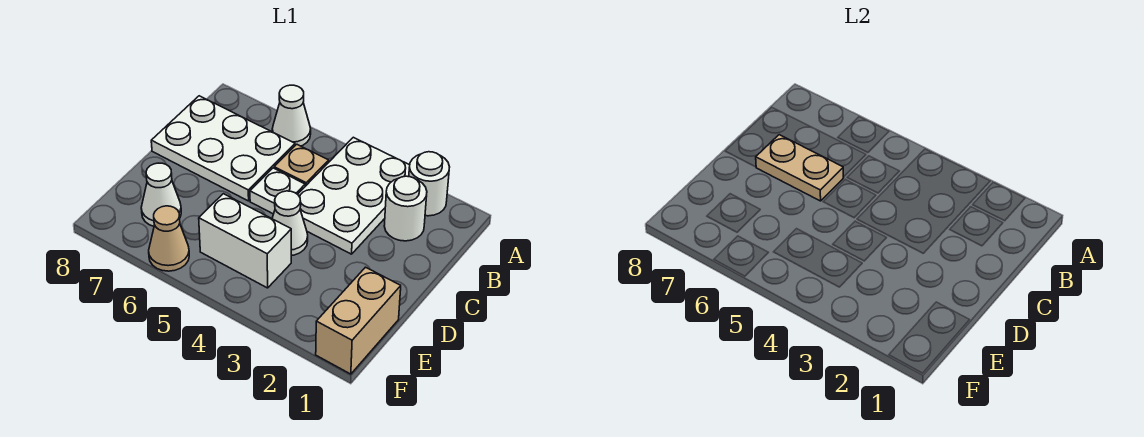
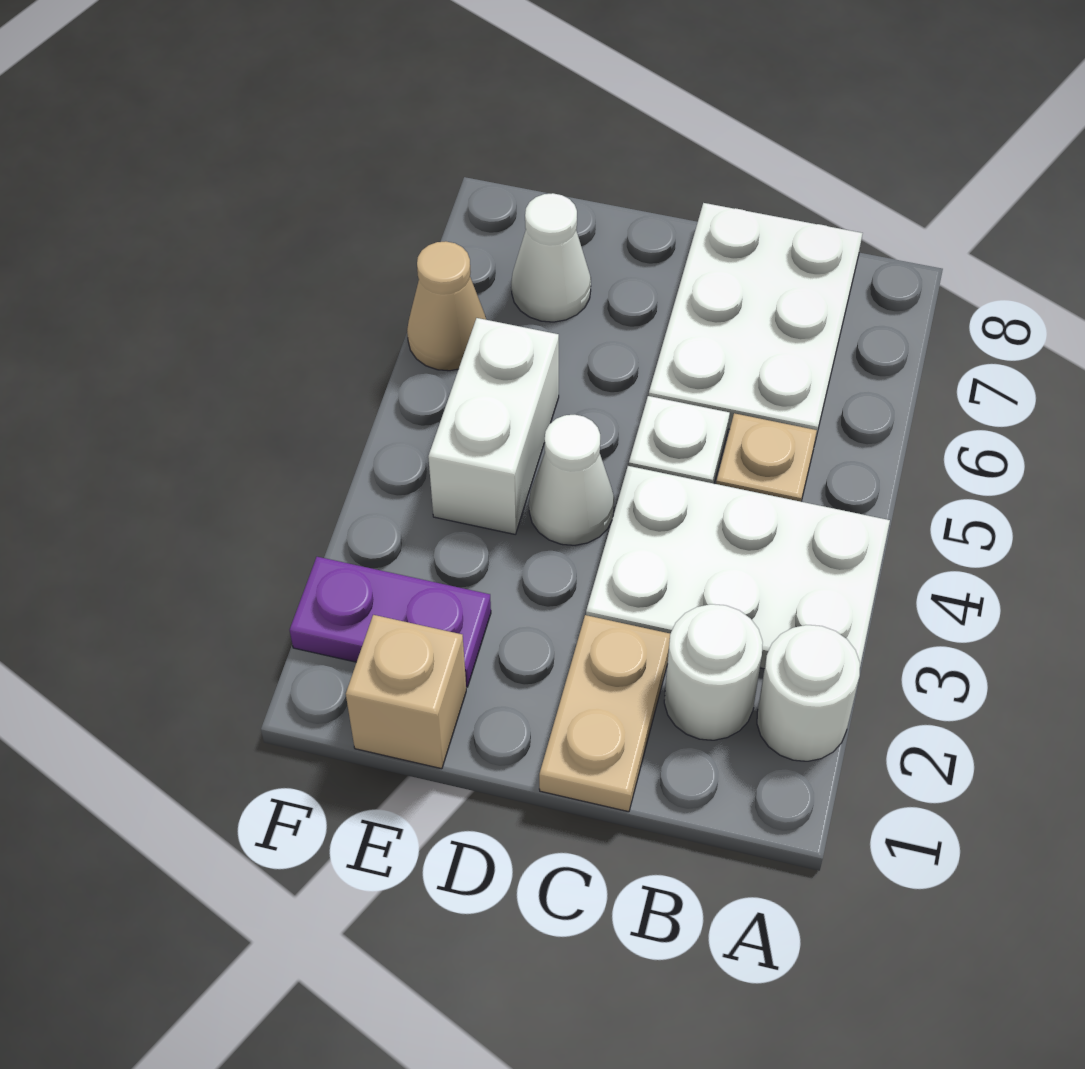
white 1x1 cone [272,85,311,146] -> none
tan 1x2 plate [756,135,843,201] -> tan 1x2 plate moved to [539,615,670,812]
tan 1x2 brick [316,267,401,374] -> tan 1x1 brick [346,615,466,769]
none -> purple 1x2 plate [290,557,491,687]

